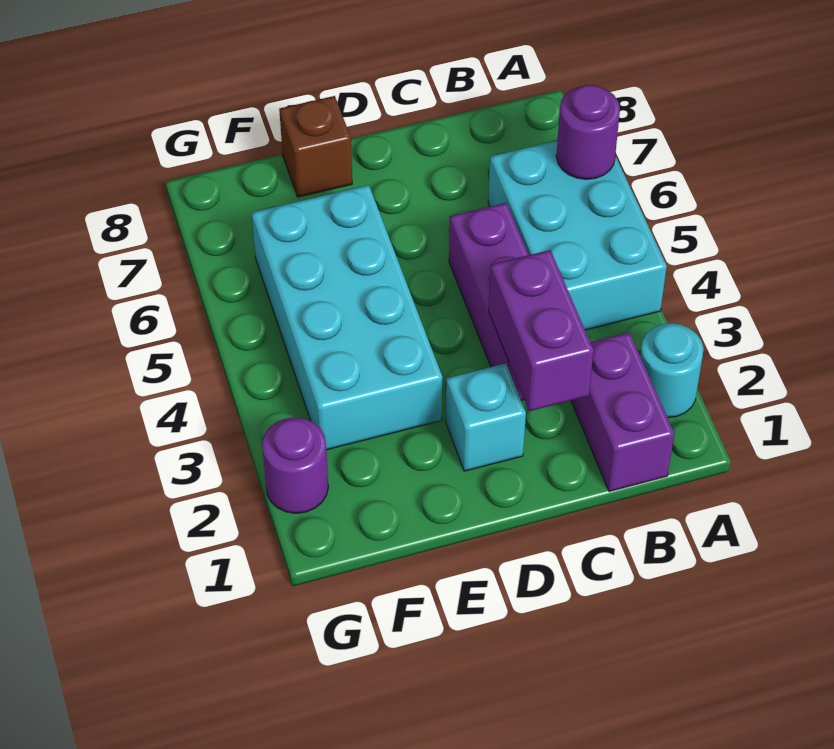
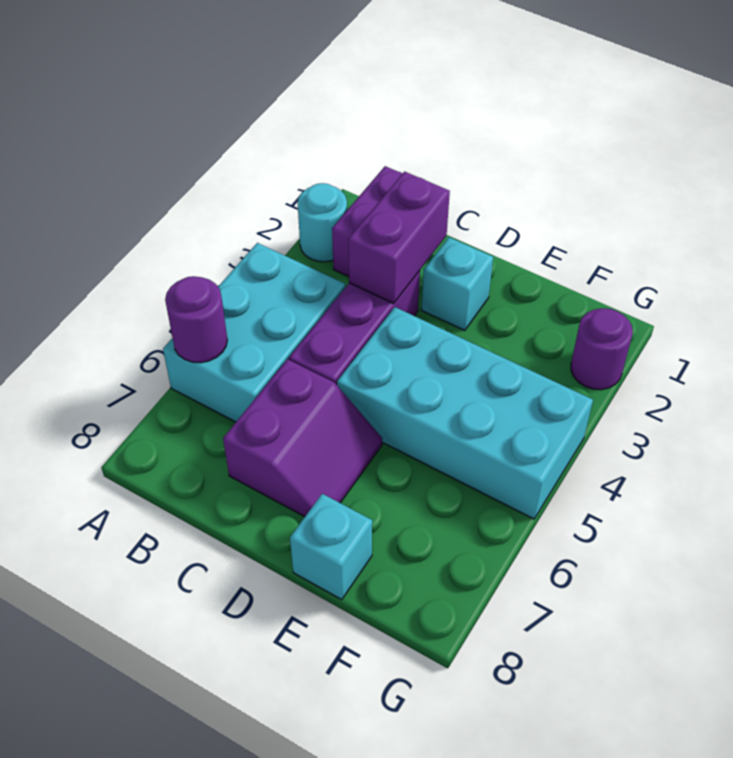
none -> purple 2x2 slope [223,359,382,517]
cyan 2x4 brick [252,185,442,450] -> cyan 2x4 brick turned to [337,307,593,519]
brown 1x1 brick [279,96,352,197] -> cyan 1x1 brick [290,494,372,599]

